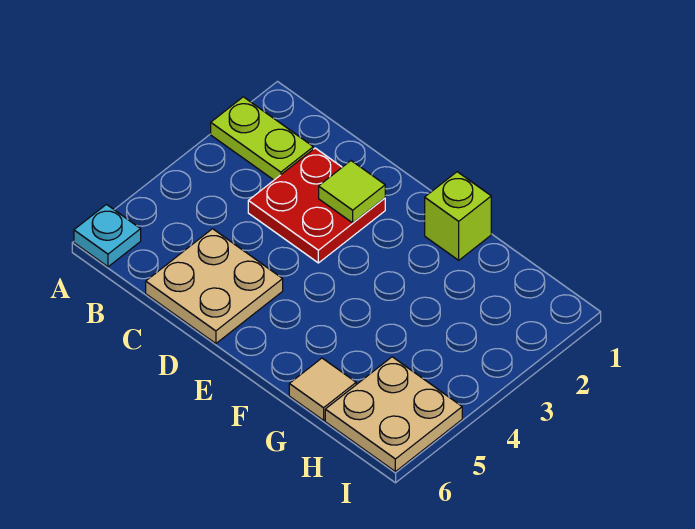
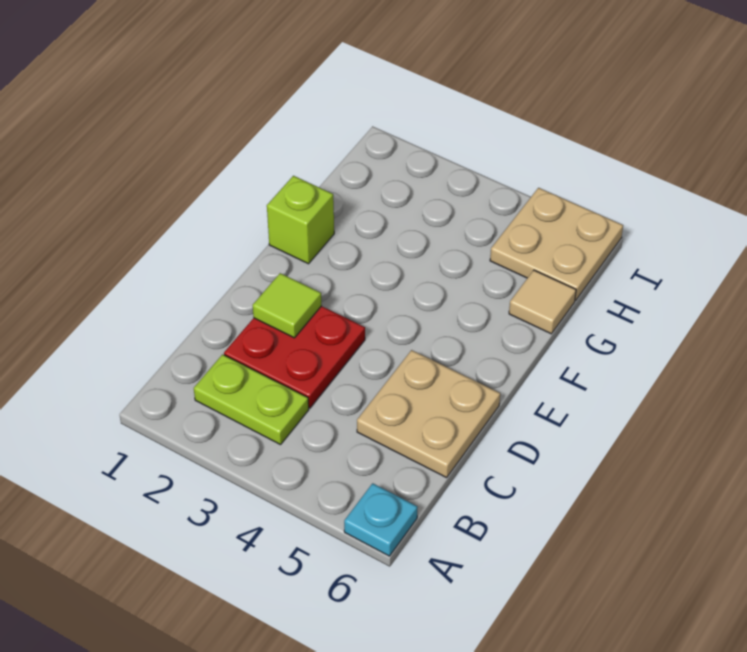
lime 1x2 plate [211,97,313,180] -> lime 1x2 plate turned to [194,354,309,445]

